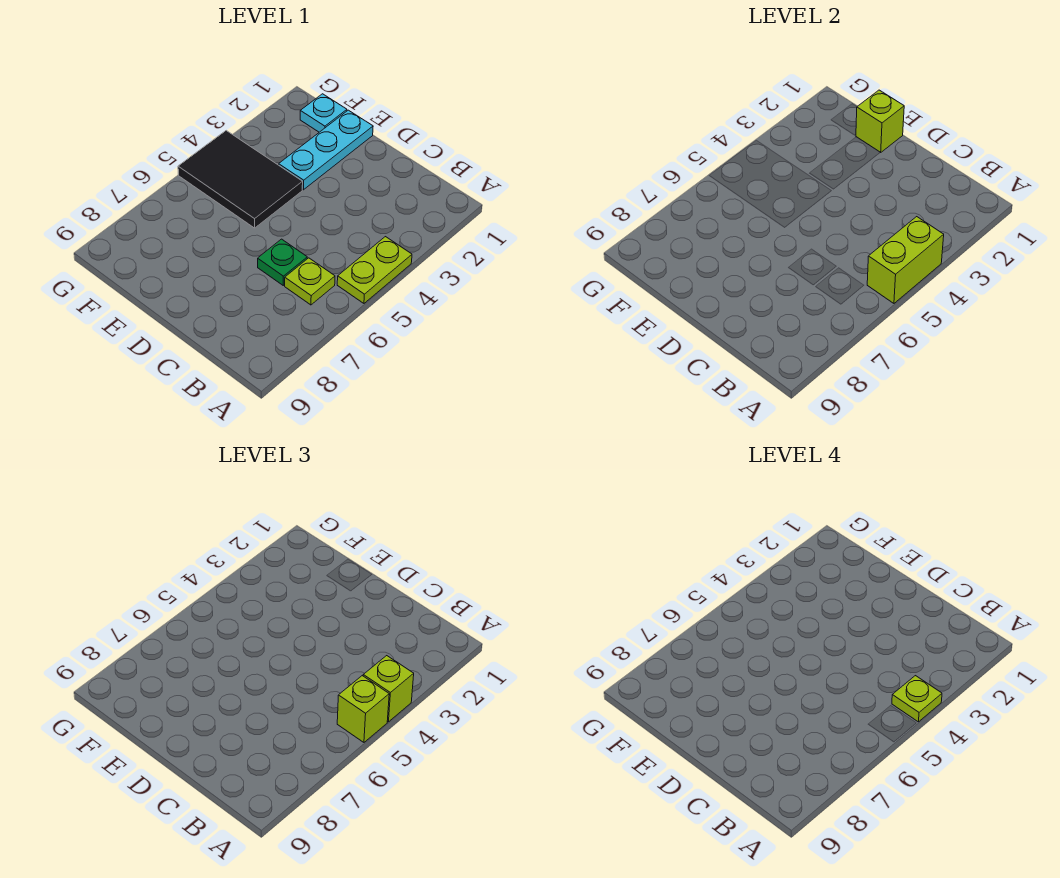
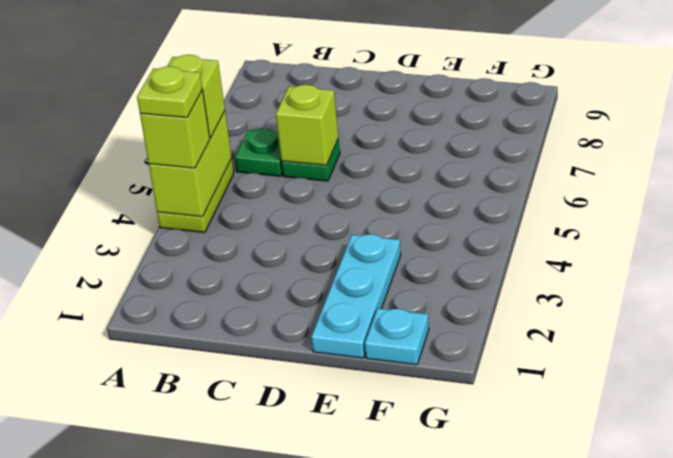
lime 1x1 plate [285,258,335,305] -> green 1x1 plate [235,128,283,176]
lime 1x1 brick [856,90,904,152] -> lime 1x1 brick moved to [276,85,338,165]
black 2x3 tile [178,131,303,228] -> none

